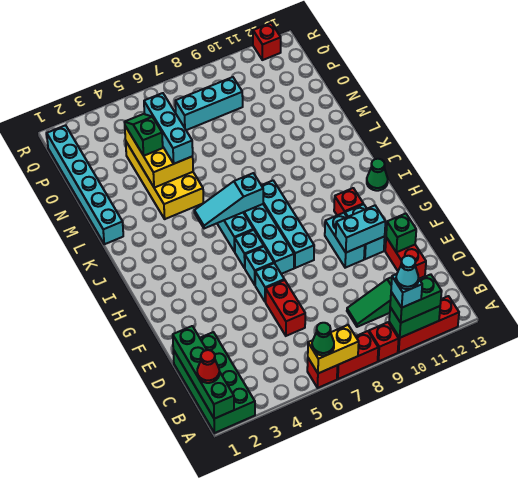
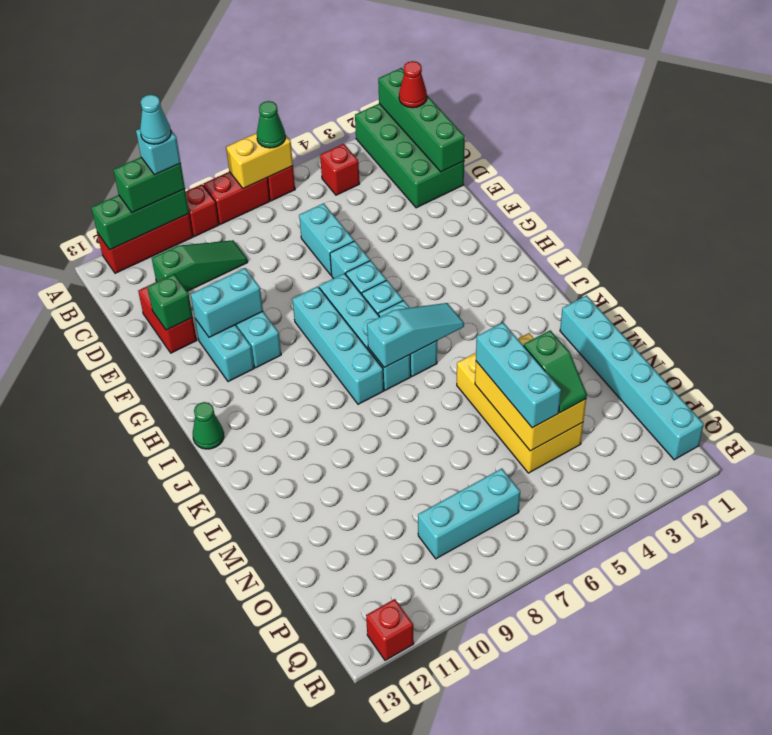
green 1x2 brick [389,306,440,338] -> green 1x3 brick [91,189,189,250]
red 1x2 brick [266,280,305,336] -> cyan 1x2 brick [299,203,354,275]
red 1x1 brick [334,188,363,215] -> red 1x1 brick moved to [320,144,360,195]

